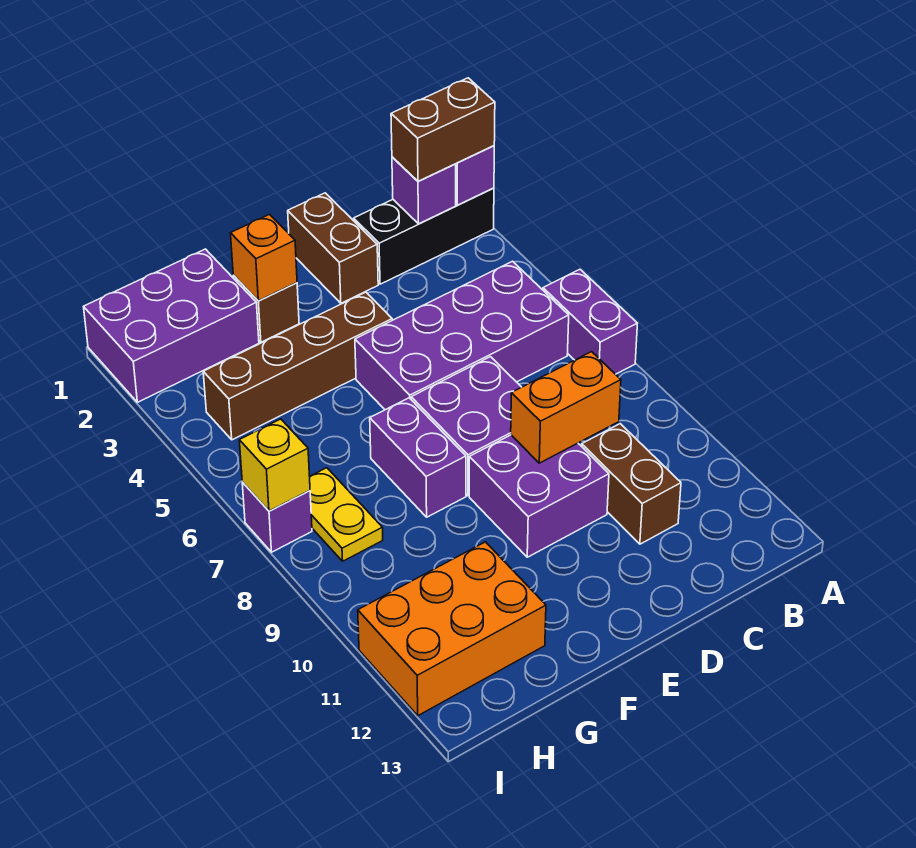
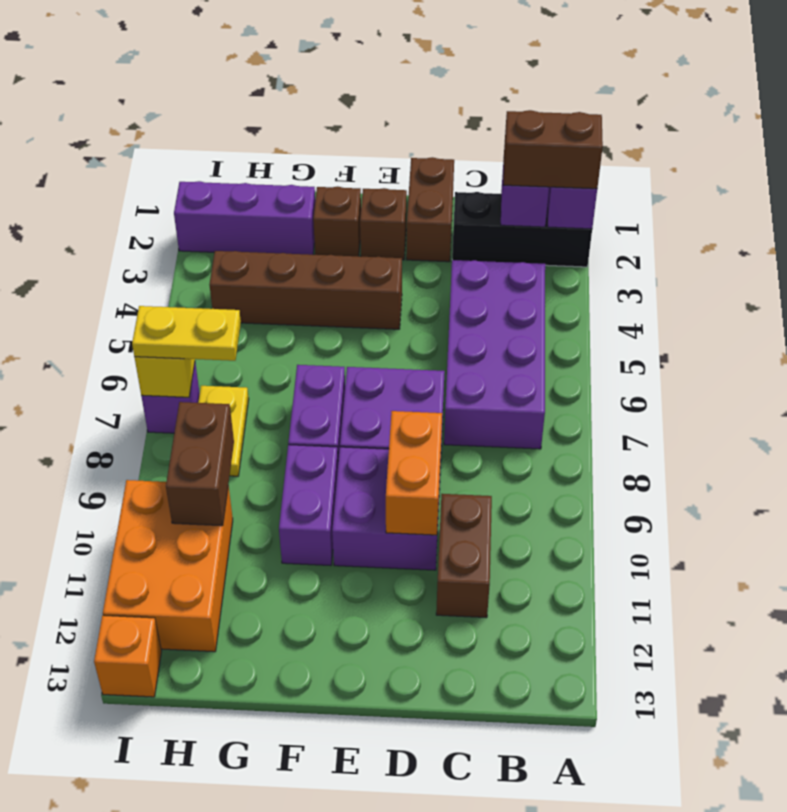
purple 1x2 brick [543,269,638,374] -> purple 1x2 brick moved to [279,445,338,566]
purple 2x4 brick [355,261,569,410] -> purple 2x4 brick turned to [444,260,545,449]
orange 1x2 brick [511,352,621,463] -> orange 1x2 brick turned to [386,411,442,535]
none -> brown 1x1 brick [360,188,407,260]
orange 1x1 brick [231,215,297,301] -> orange 1x1 brick moved to [94,615,161,697]
purple 2x3 brick [84,249,259,402] -> purple 1x3 brick [174,181,315,255]
orange 2x3 brick [358,542,546,716] -> orange 2x3 brick turned to [103,480,233,652]
none -> yellow 1x2 plate [132,306,241,361]
none -> brown 1x2 brick [166,402,234,526]

